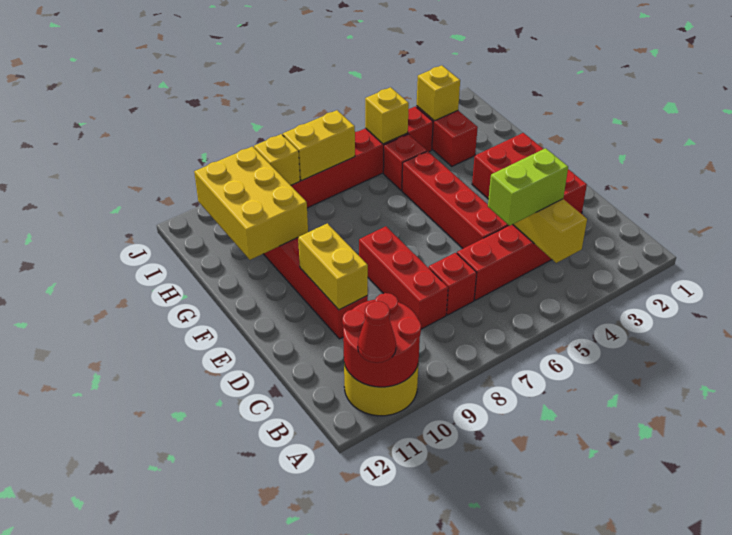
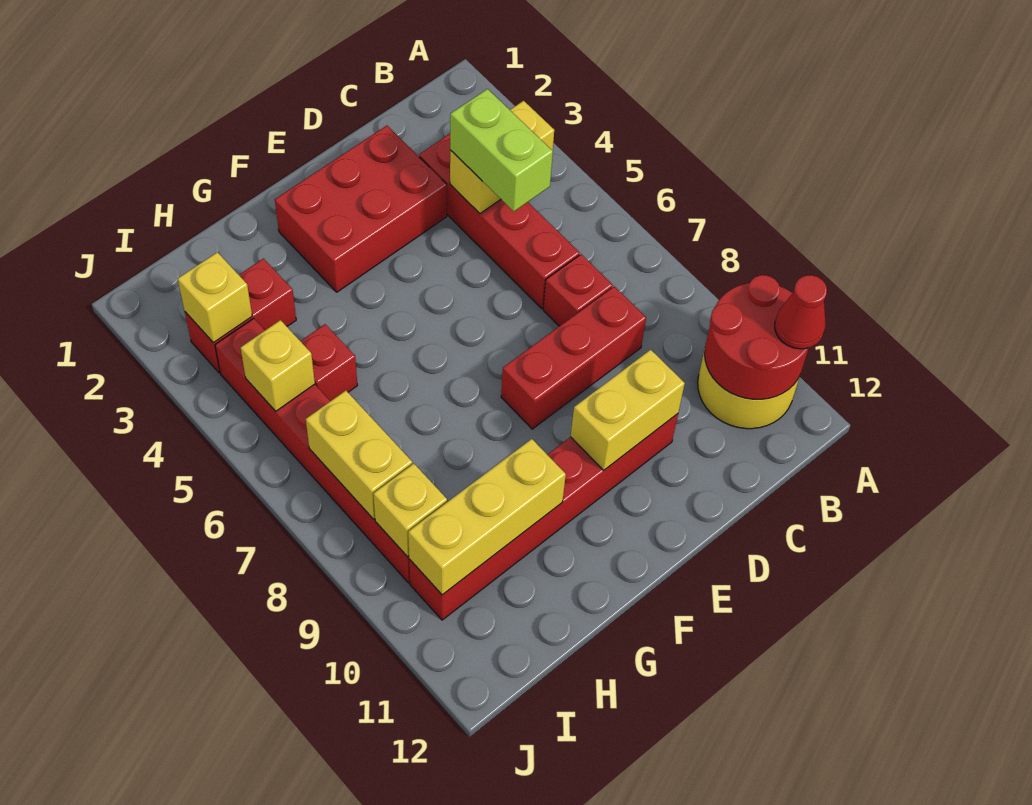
red 1x4 brick [402,151,509,248] -> none
yellow 2x3 brick [194,146,308,260] -> yellow 1x3 brick [408,439,566,595]

